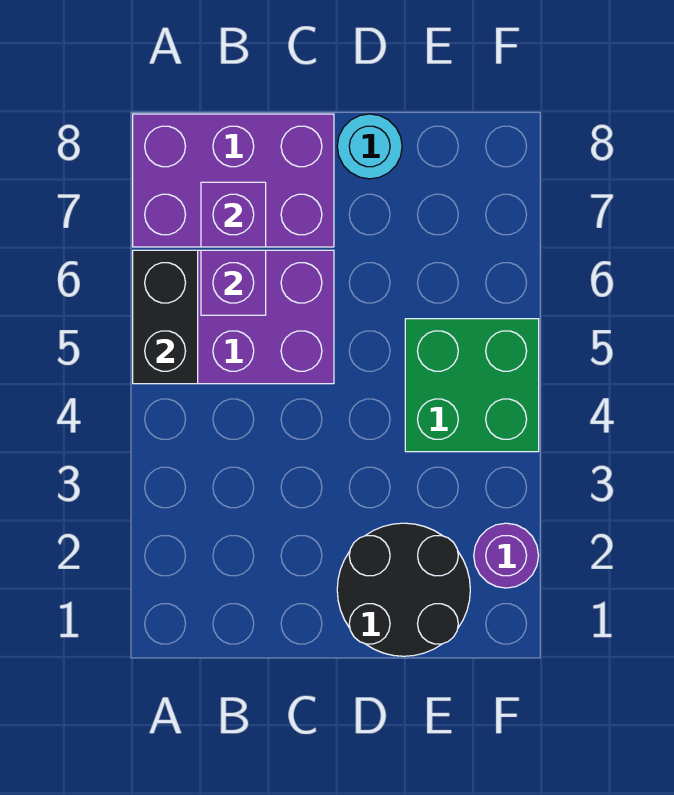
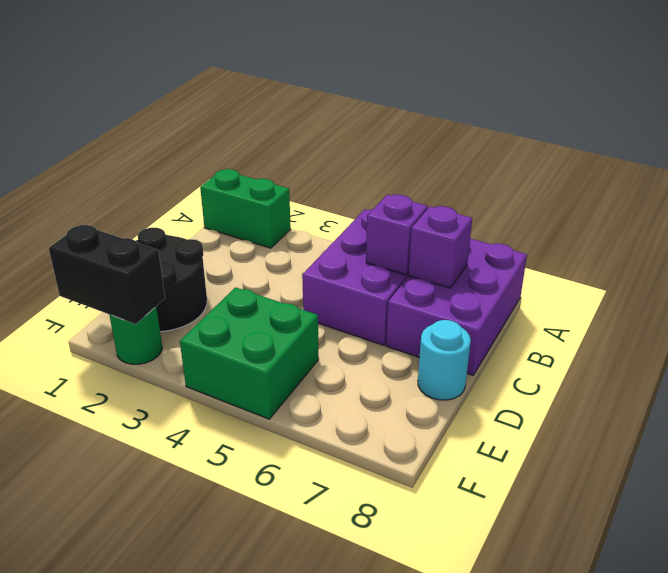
none -> green 1x2 brick [200,169,291,248]
black 1x2 brick [133,250,198,384] -> black 1x2 brick moved to [49,225,165,324]
purple 1x1 round brick [474,523,539,588] -> green 1x1 round brick [110,307,162,364]

